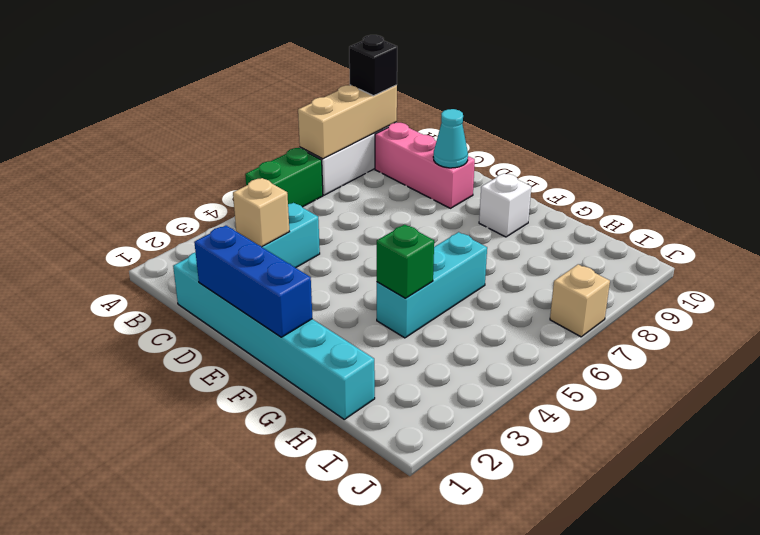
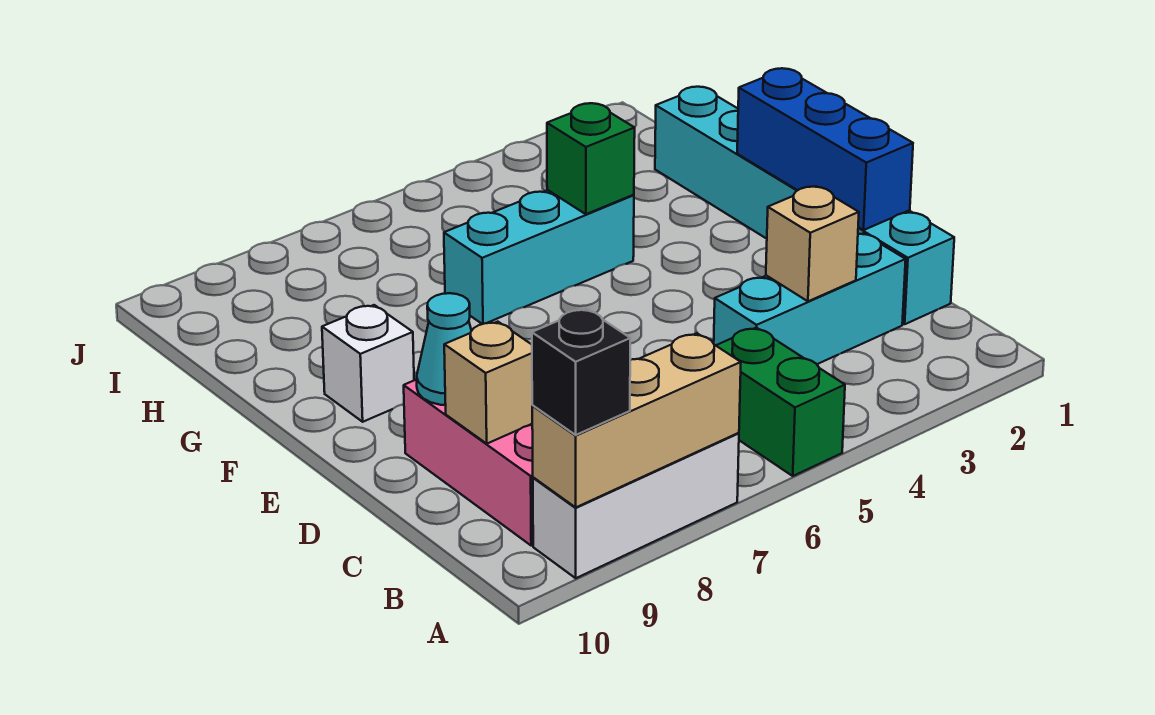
green 1x2 brick [245,148,323,207] -> green 1x2 brick turned to [716,328,845,476]
tan 1x1 brick [550,264,610,337] -> tan 1x1 brick moved to [444,322,533,444]

